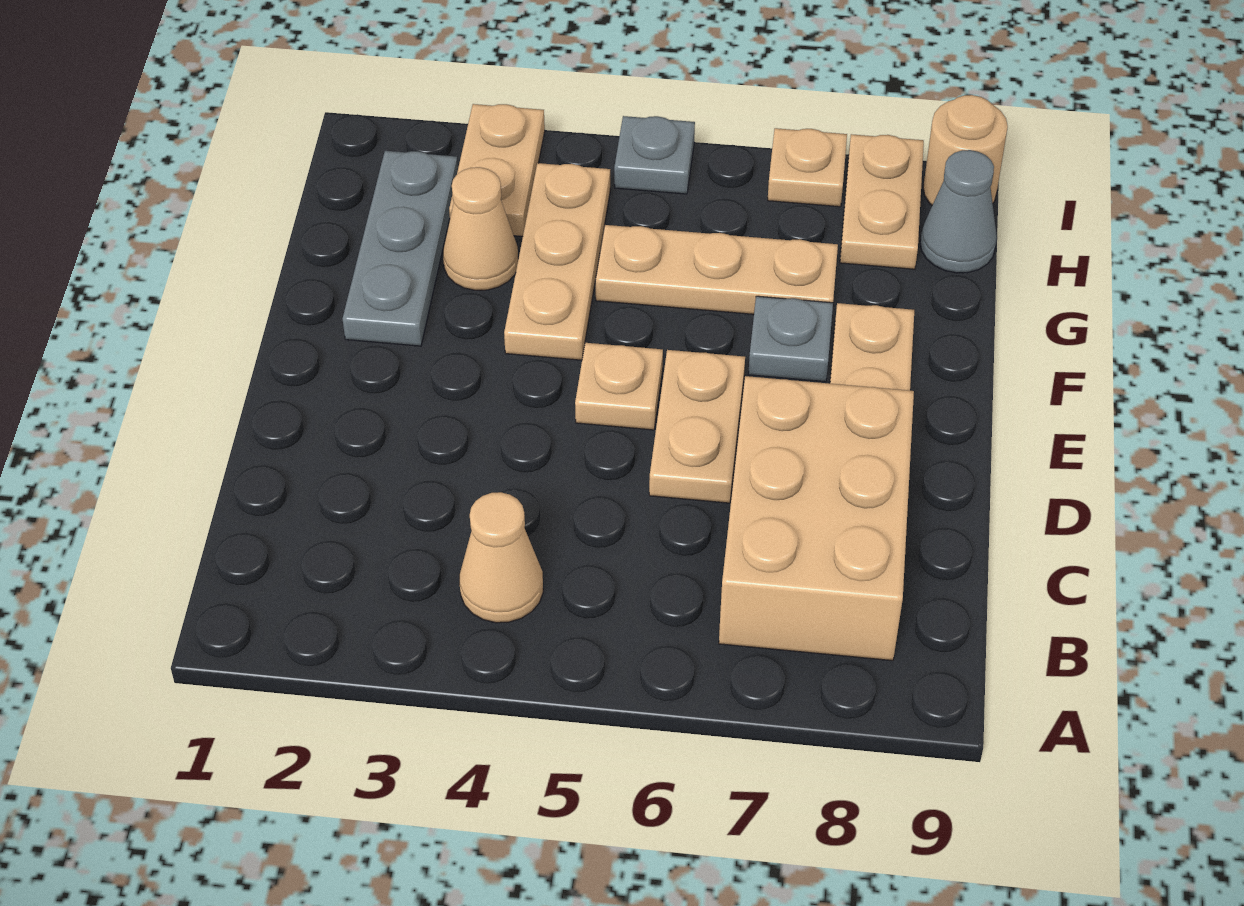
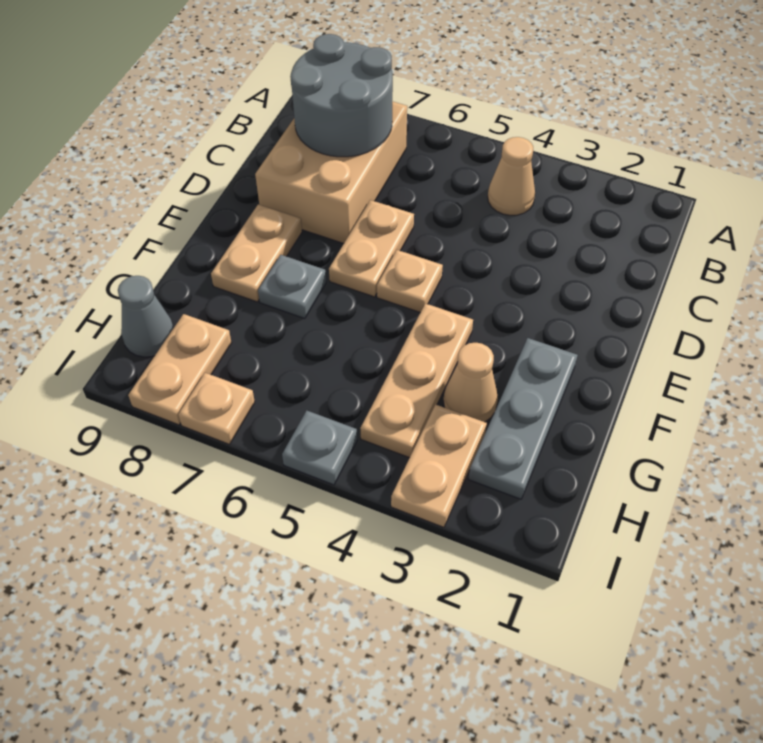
none -> grey 2x2 round brick [290,34,393,157]
tan 1x3 plate [596,225,838,314] -> none
tan 1x1 round brick [923,95,1008,205] -> none

